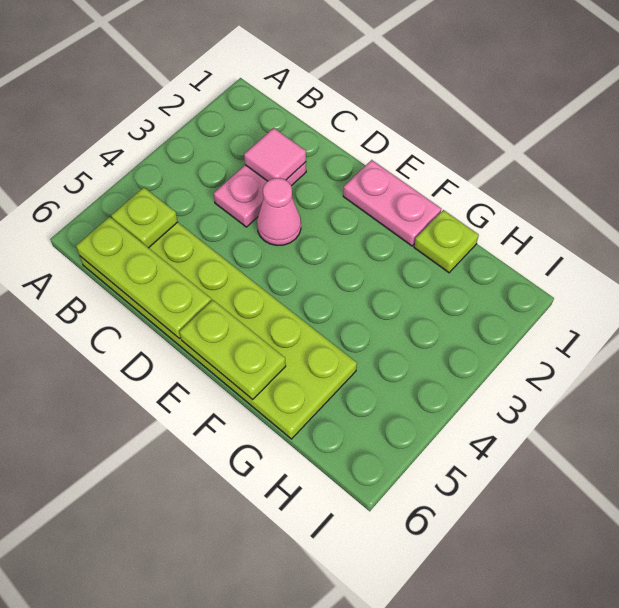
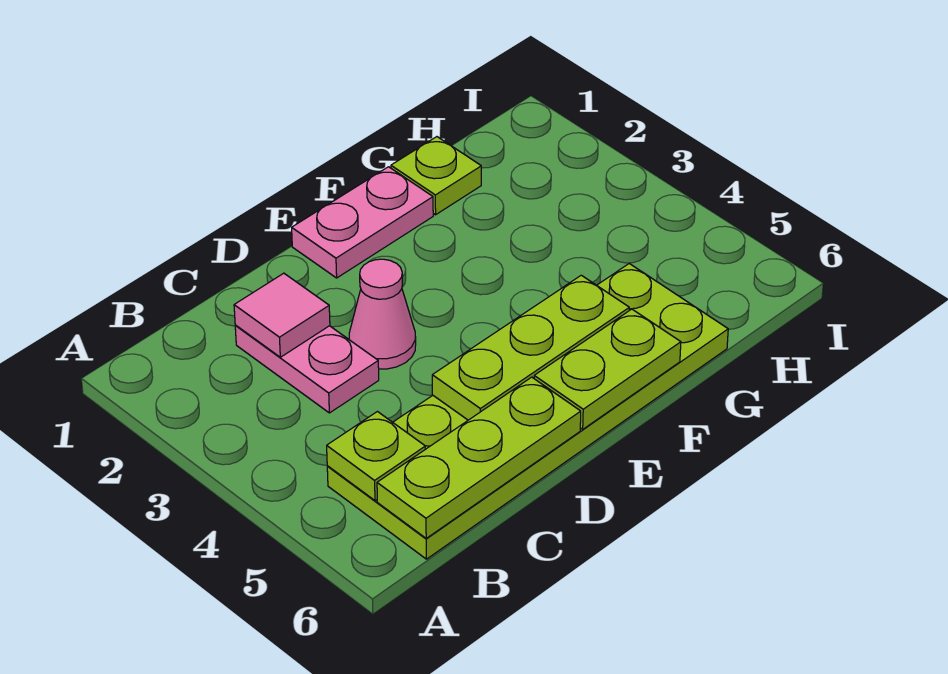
none -> lime 1x3 plate [432,275,629,420]

